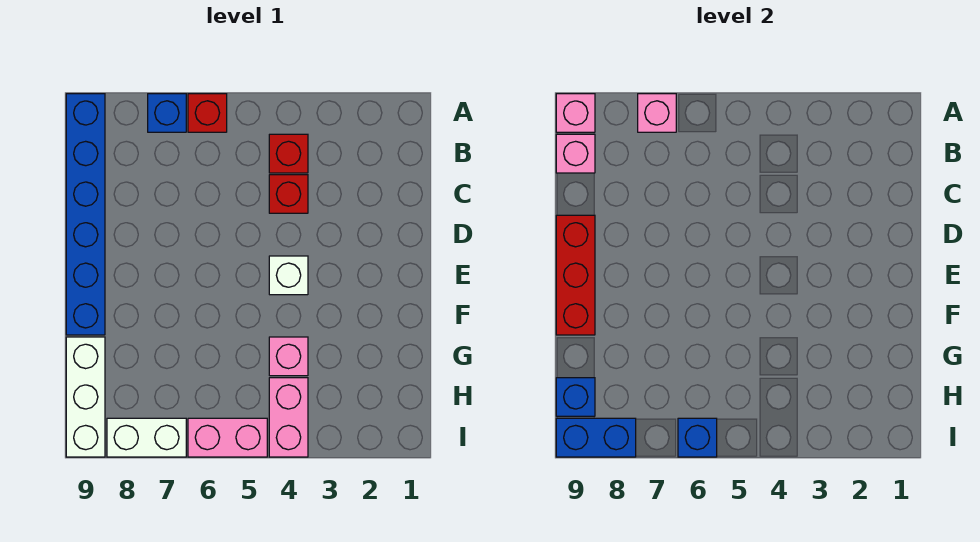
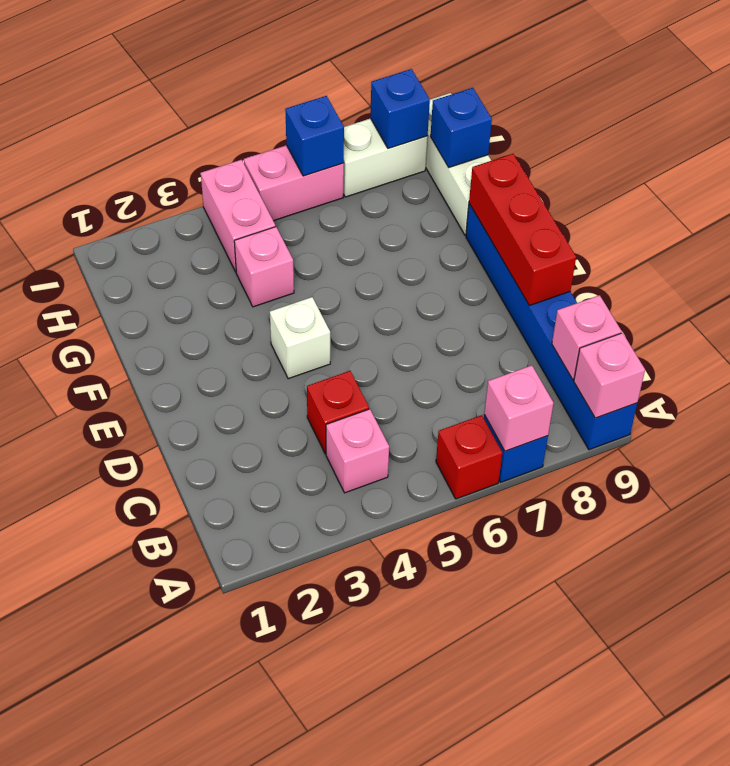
red 1x1 brick [269,134,308,173] -> pink 1x1 brick [326,409,389,493]
blue 1x2 brick [556,418,636,457] -> blue 1x1 brick [370,69,430,149]

